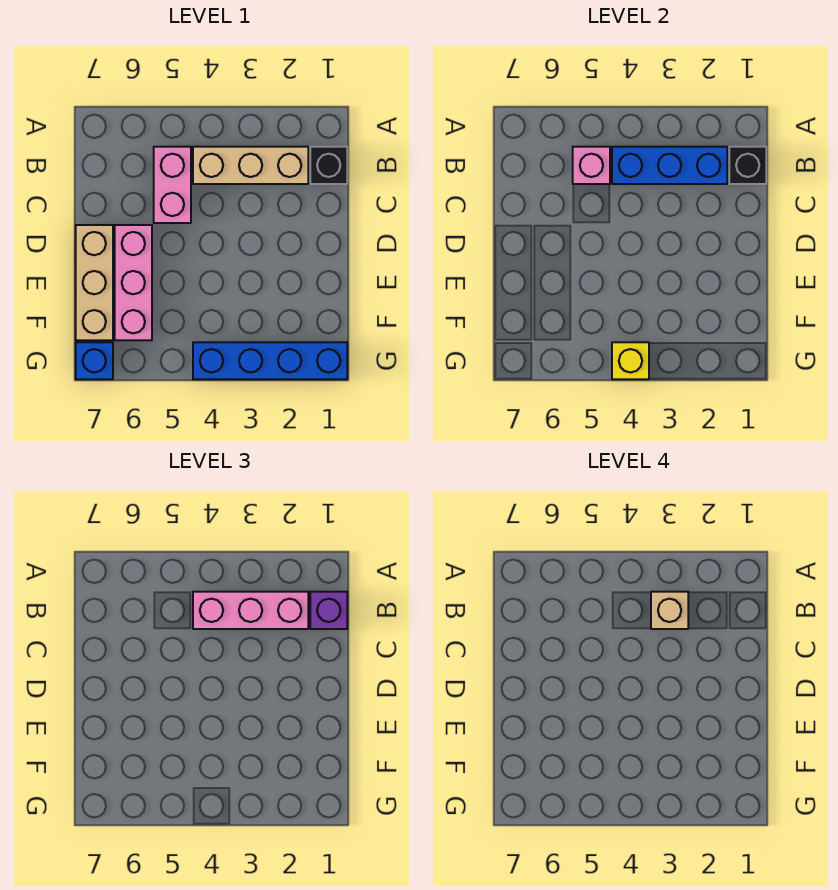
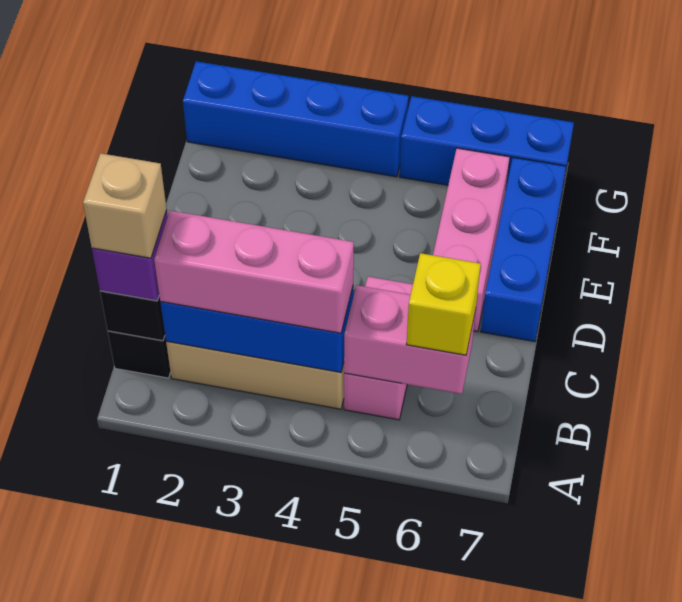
tan 1x1 brick [651,592,688,629] -> tan 1x1 brick moved to [83,153,167,258]
pink 1x1 brick [573,147,610,184] -> pink 1x2 brick [344,285,476,394]
tan 1x3 brick [76,225,113,340] -> blue 1x3 brick [481,157,566,342]
yellow 1x1 brick [612,342,649,379] -> yellow 1x1 brick moved to [406,253,481,355]
blue 1x1 brick [76,342,113,379] -> blue 1x3 brick [400,96,574,190]

